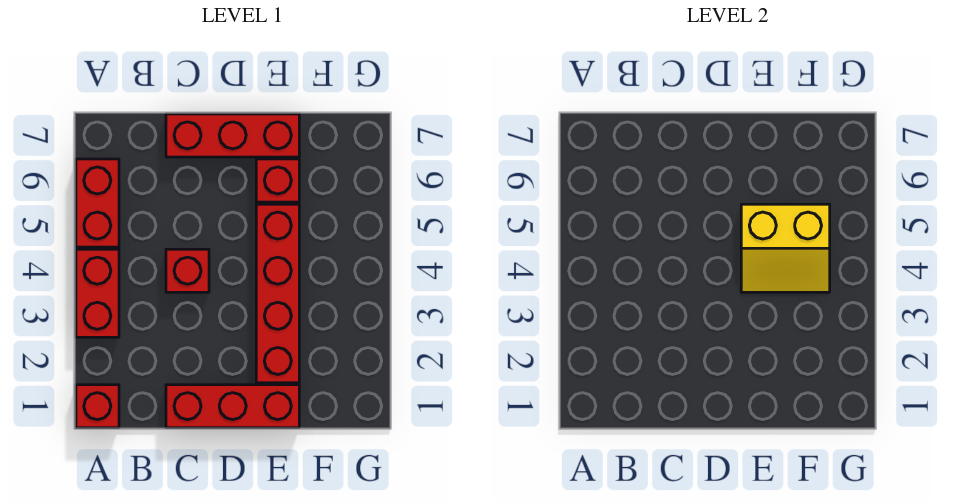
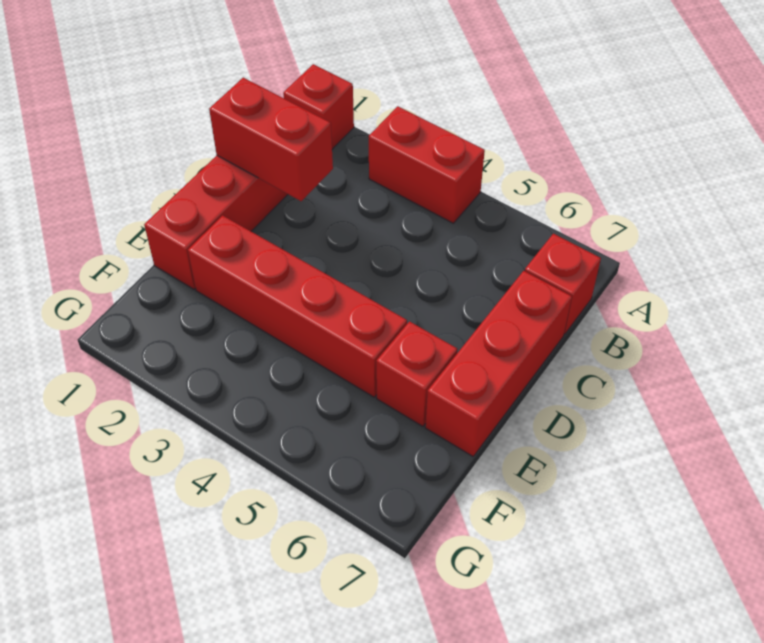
red 1x2 brick [76,159,119,247] -> red 1x2 brick moved to [209,78,333,201]
red 1x1 brick [166,249,209,292] -> red 1x1 brick moved to [525,234,601,334]
yellow 2x2 slope [741,204,830,292] -> none

